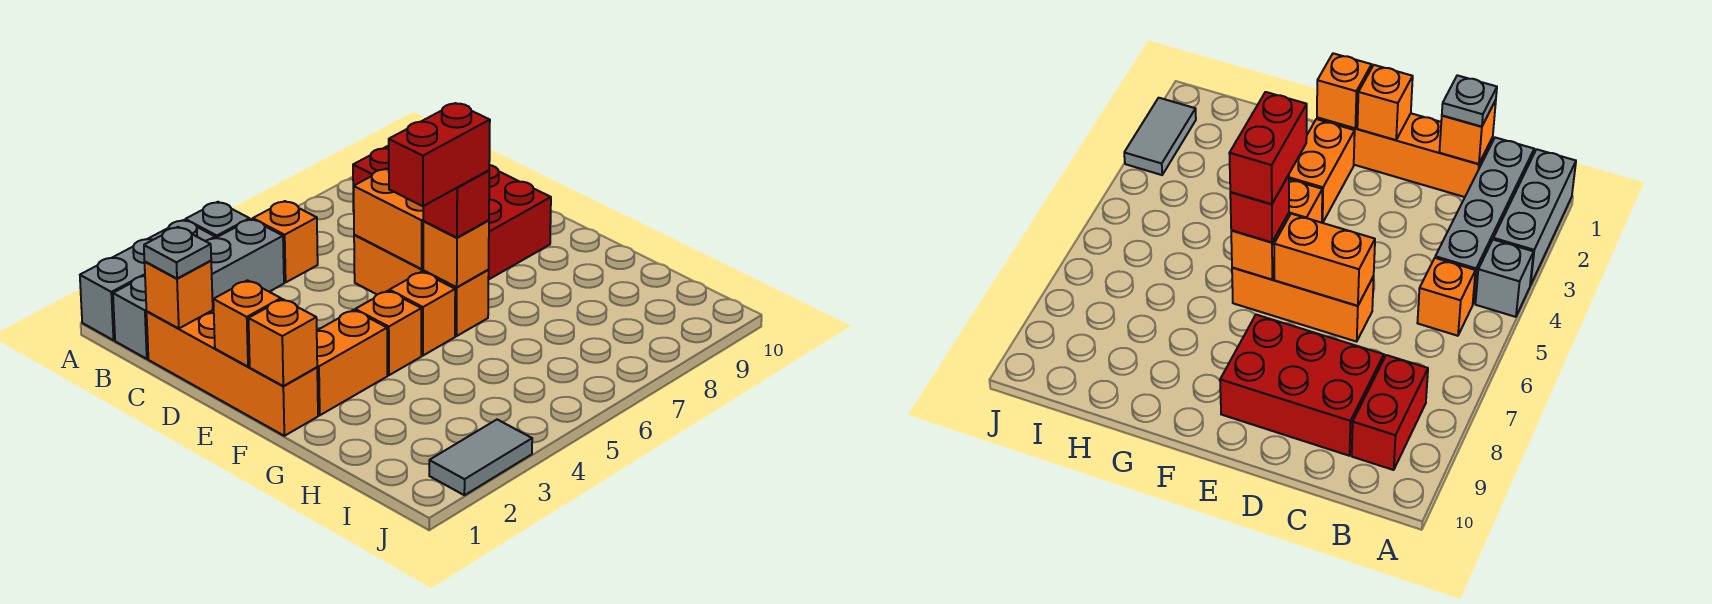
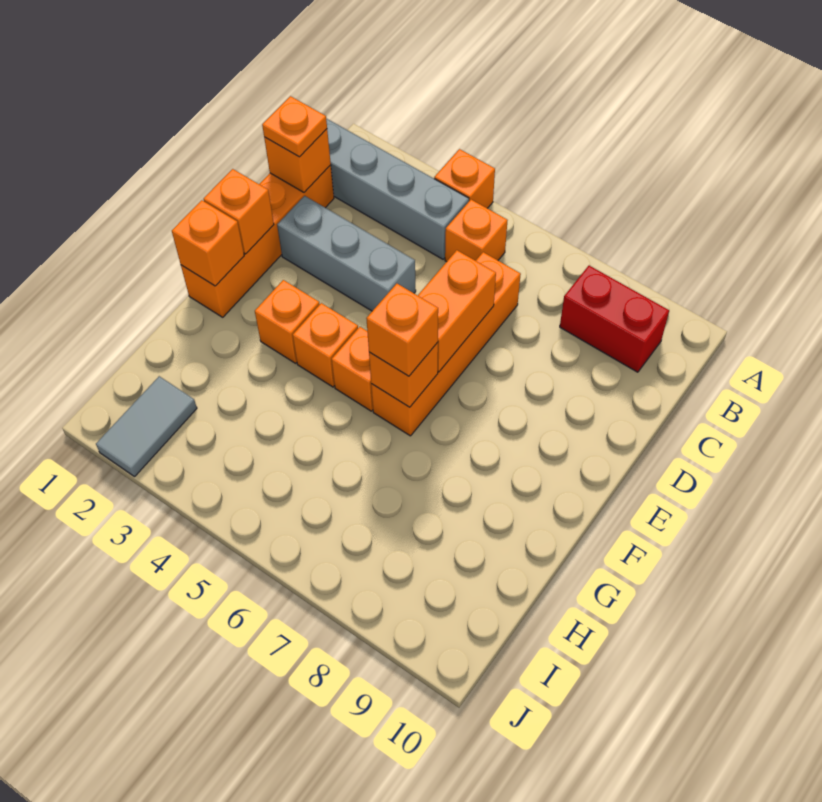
grey 1x3 brick [80,220,215,340] -> grey 1x3 brick moved to [277,196,416,311]
grey 1x1 brick [185,202,250,238] -> orange 1x1 brick [434,149,495,208]
grey 1x1 plate [144,227,211,279] -> orange 1x1 plate [262,96,327,157]
red 2x3 brick [488,165,551,280] -> none
orange 1x3 brick [354,235,489,336] -> orange 1x4 brick [371,252,521,436]
orange 1x2 brick [317,310,387,415] -> orange 1x1 brick [255,280,320,363]
red 1x2 brick [389,103,490,206] -> none
red 1x1 brick [423,170,489,238] -> orange 1x1 brick [366,284,438,376]
grey 1x2 tile [429,420,532,495] -> grey 1x2 tile turned to [96,376,197,477]

